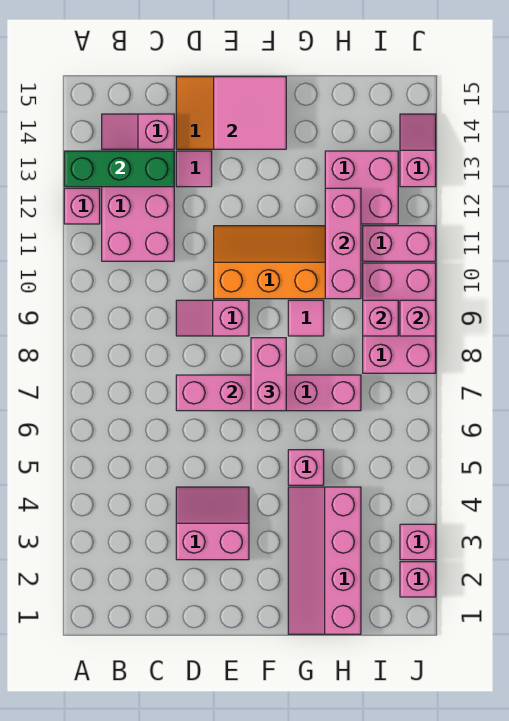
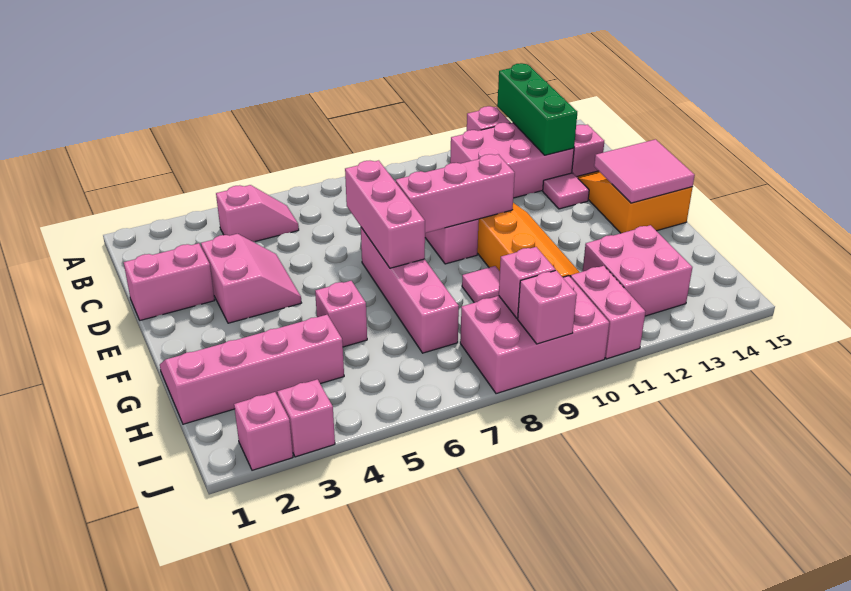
pink 1x2 brick [251,338,286,411] -> pink 1x2 brick moved to [124,243,215,320]
pink 1x3 brick [325,188,361,299] -> pink 1x3 brick moved to [396,154,515,233]
pink 1x2 slope [400,114,436,187] -> pink 1x2 slope moved to [216,185,299,242]

